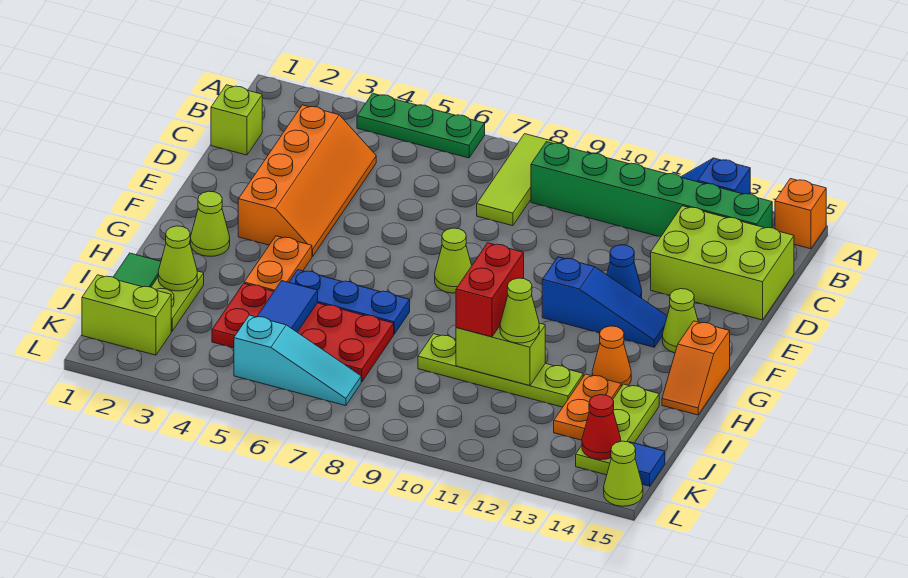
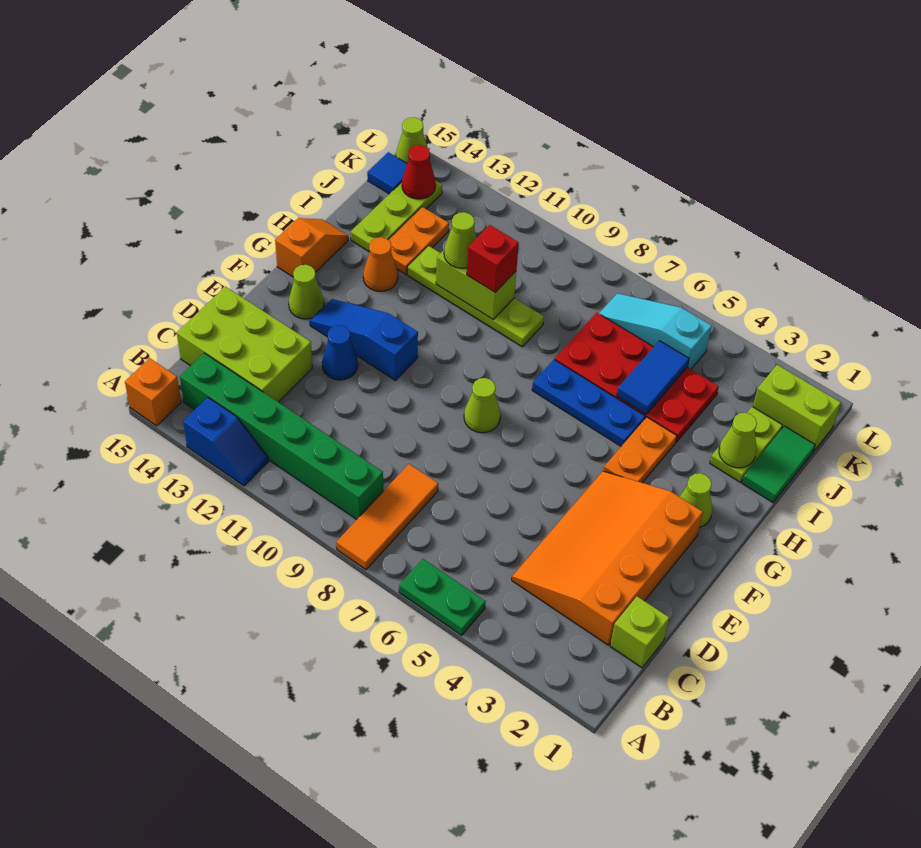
green 1x3 plate [357,93,485,158] -> green 1x2 plate [399,559,485,635]
lime 1x3 tile [477,134,560,226] -> orange 1x3 tile [336,464,438,570]
orange 2x4 slope [238,105,376,257] -> orange 3x4 slope [512,471,703,645]
red 1x2 brick [456,243,524,337] -> red 1x1 brick [467,225,519,292]

